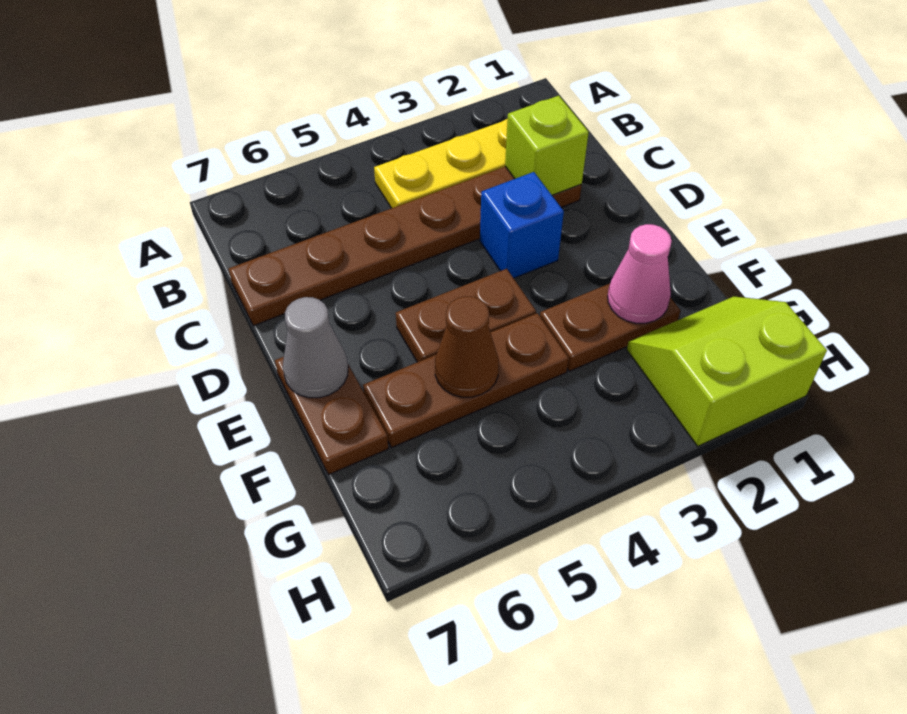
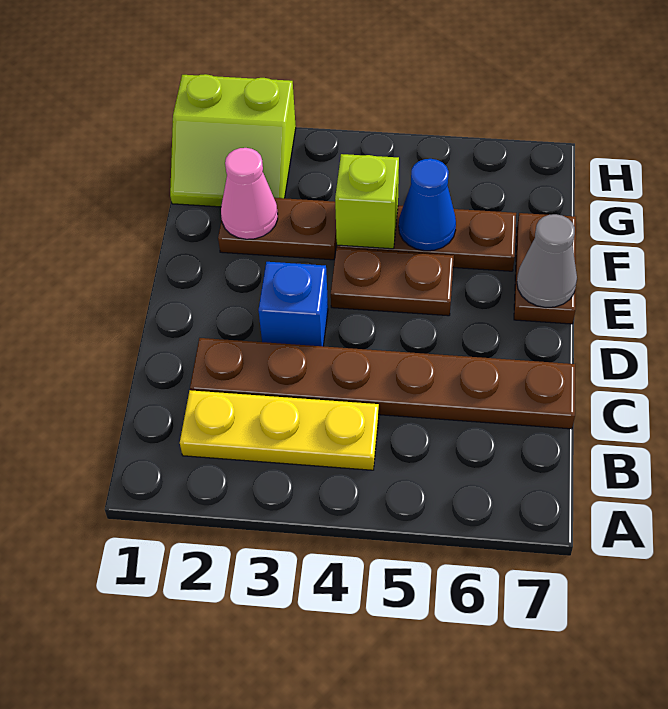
lime 1x1 brick [505,96,589,195] -> lime 1x1 brick moved to [335,154,399,249]
brown 1x1 cone [435,297,499,397] -> blue 1x1 cone [399,159,456,251]

